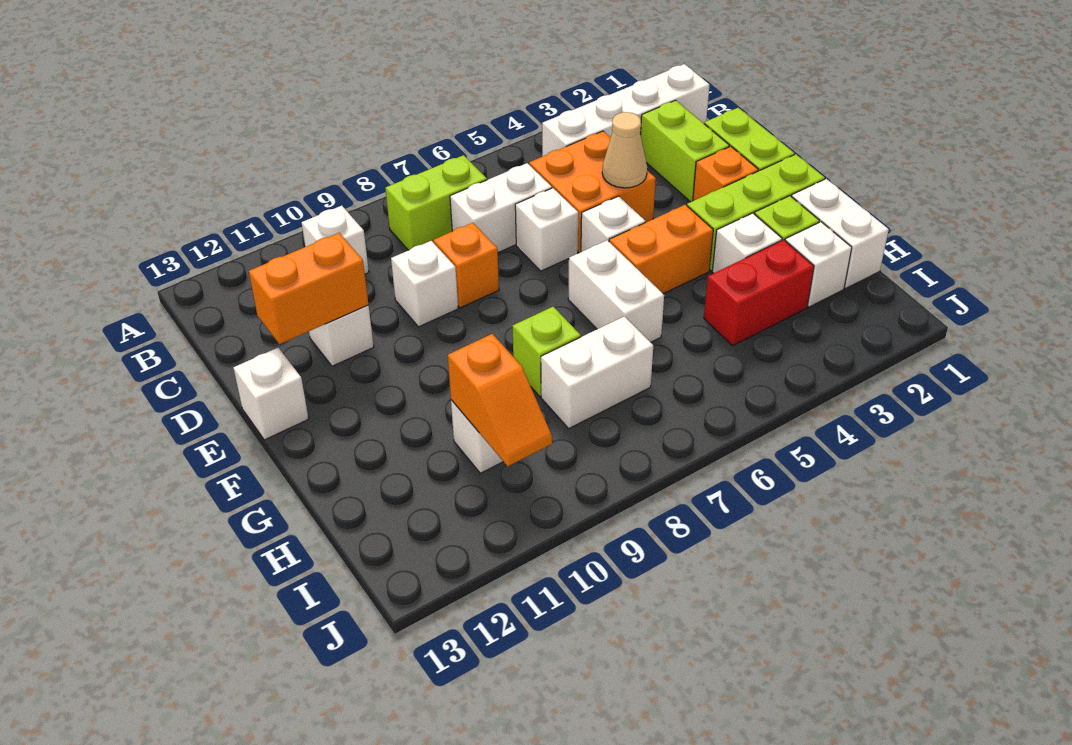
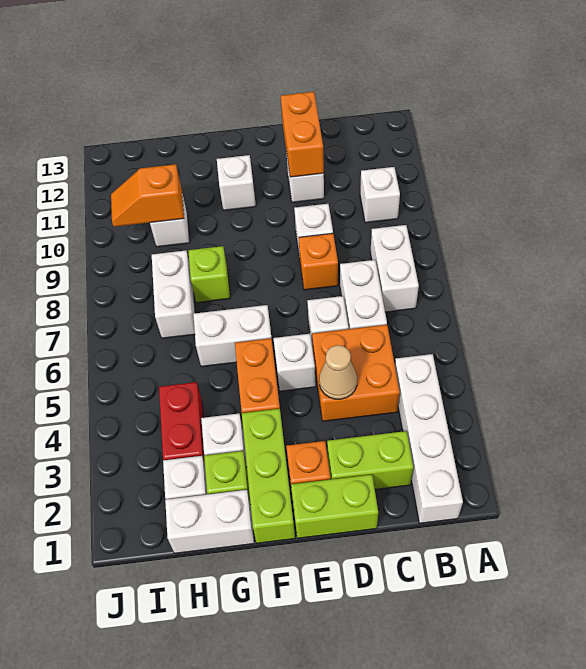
lime 1x2 brick [385,155,487,250] -> white 1x2 brick [370,225,419,312]
white 1x1 brick [233,348,309,440] -> white 1x1 brick moved to [217,155,256,210]

